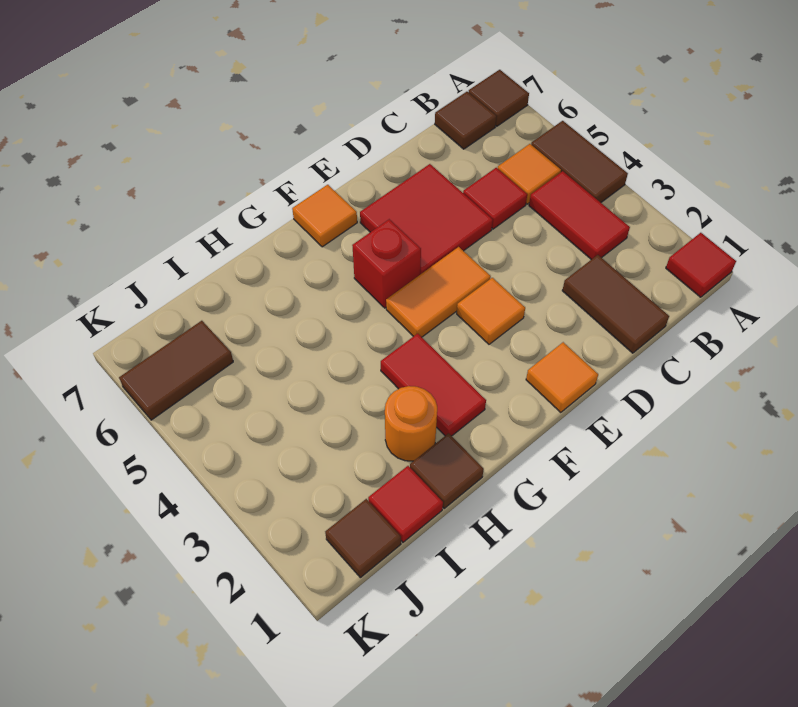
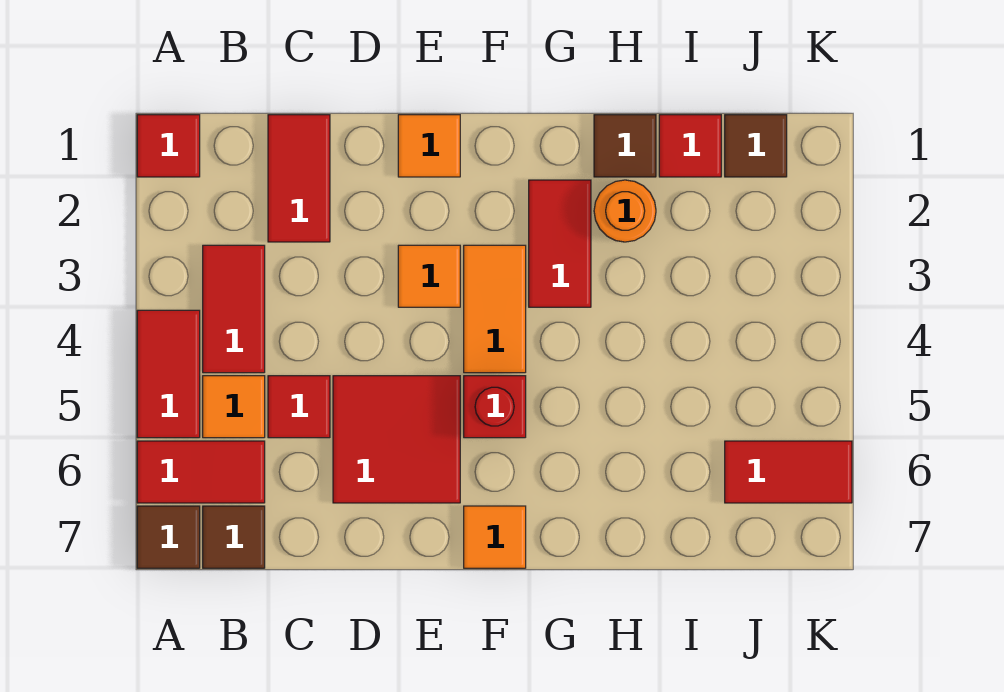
brown 1x2 tile [531,121,628,202] -> red 1x2 tile [137,310,200,438]
none -> red 1x2 tile [137,441,265,503]
brown 1x2 tile [562,255,669,353] -> red 1x2 tile [268,115,330,242]
orange 1x2 tile [386,247,491,337] -> orange 1x2 tile turned to [464,245,526,373]
brown 1x2 tile [119,321,233,420] -> red 1x2 tile [725,441,852,503]

